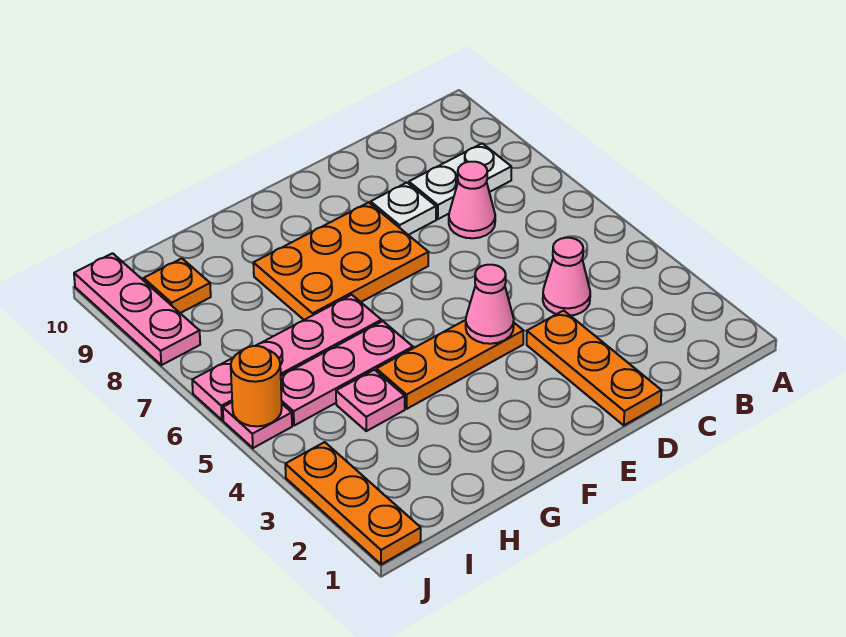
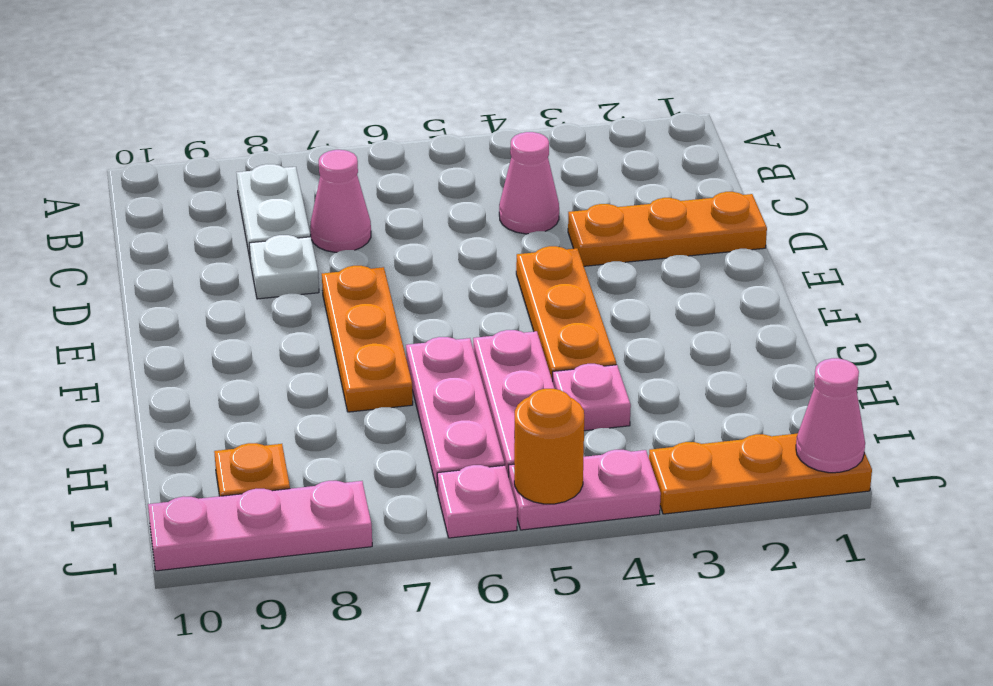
pink 1x1 cone [466,265,514,344] -> pink 1x1 cone moved to [796,358,865,473]
orange 2x3 plate [253,202,428,320] -> orange 1x3 plate [322,266,413,412]
pink 1x1 plate [223,403,292,448] -> pink 1x2 plate [509,450,661,530]

